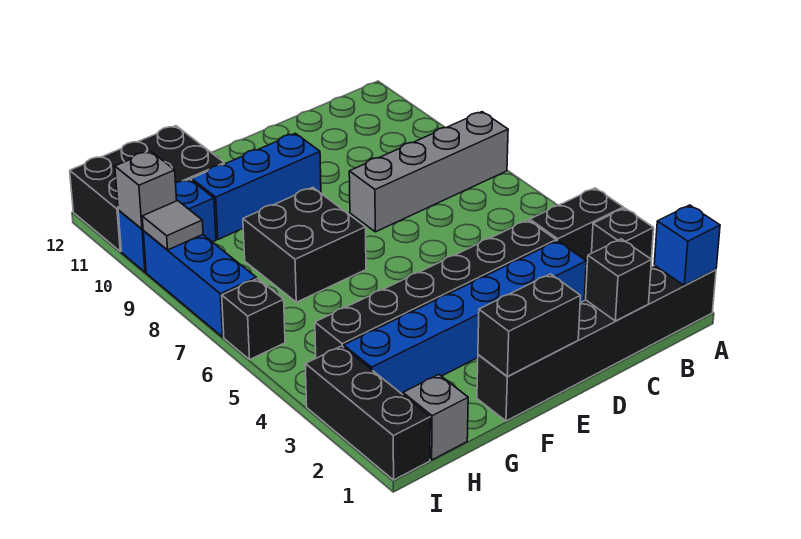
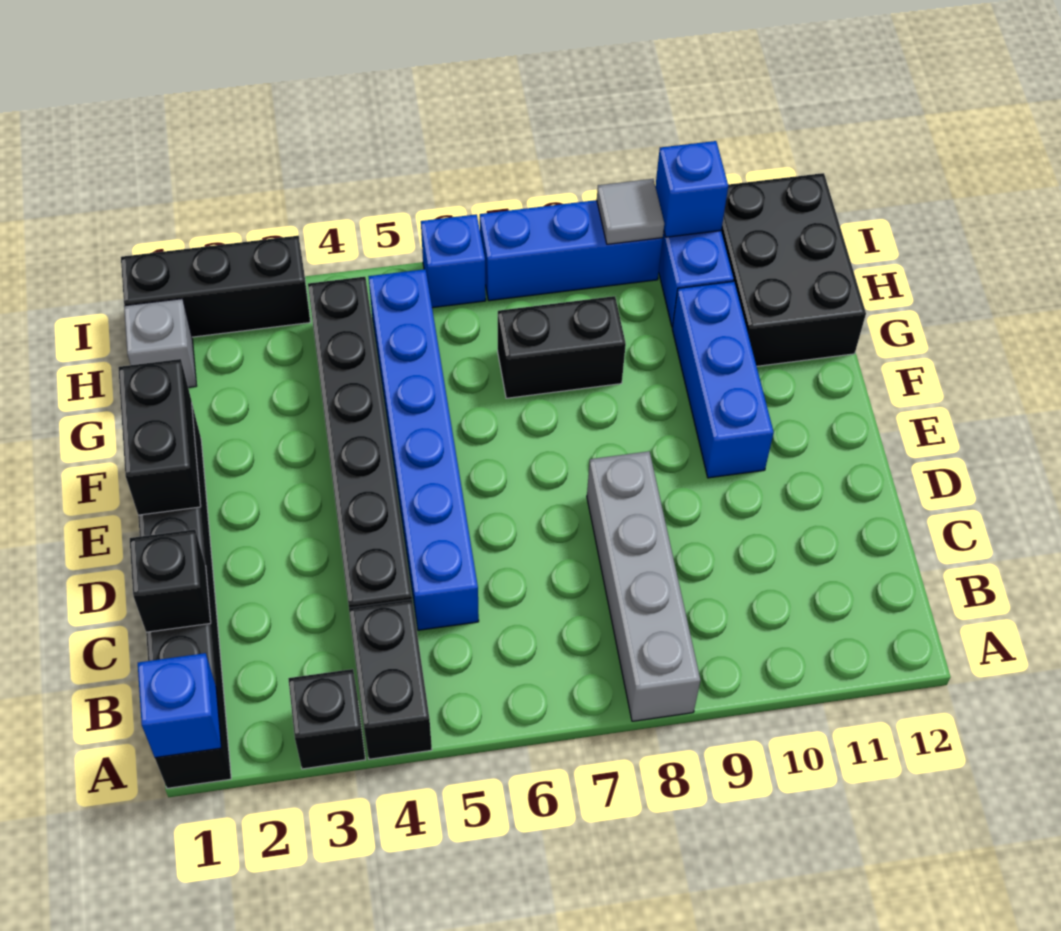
blue 1x6 brick [344,241,586,395] -> blue 1x6 brick moved to [368,269,479,630]
black 2x2 brick [243,187,366,302] -> black 1x2 brick [498,296,626,398]
black 1x1 brick [222,279,285,359] -> blue 1x1 brick [421,214,486,308]
grey 1x1 brick [115,151,177,229] -> blue 1x1 brick [655,141,728,237]

